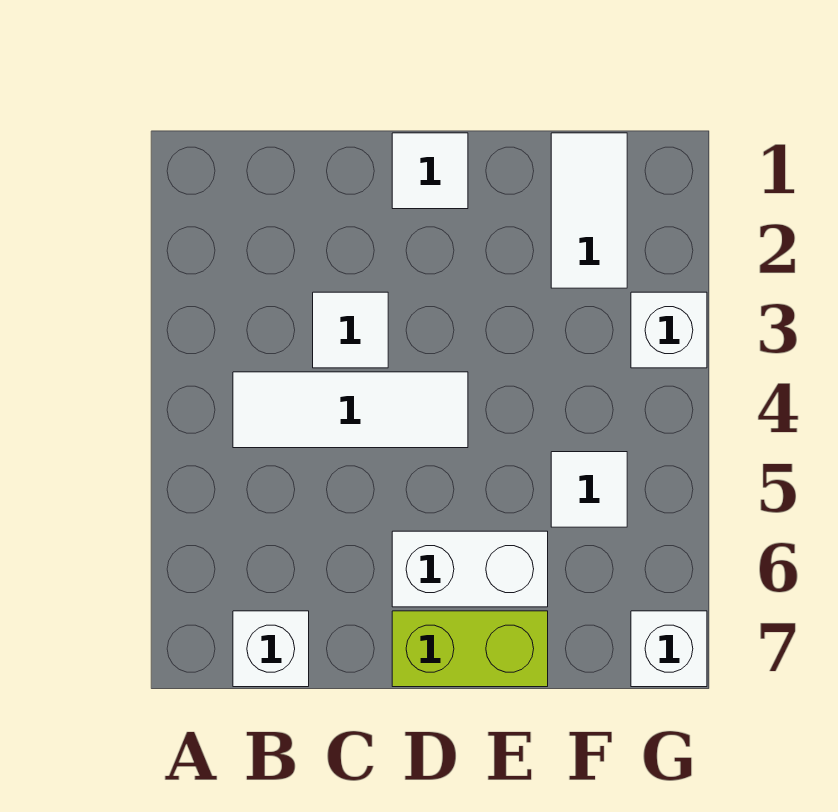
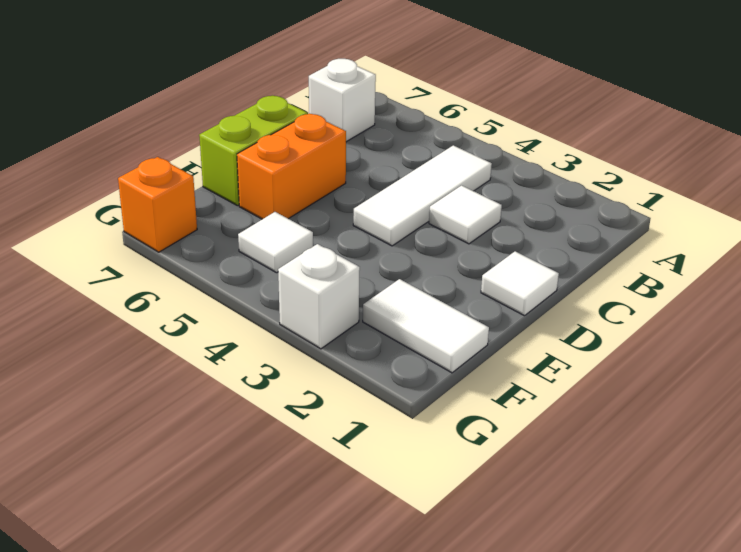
white 1x2 brick [392,531,548,607] -> orange 1x2 brick [237,113,346,219]
white 1x1 brick [631,611,707,687] -> orange 1x1 brick [118,157,197,252]

